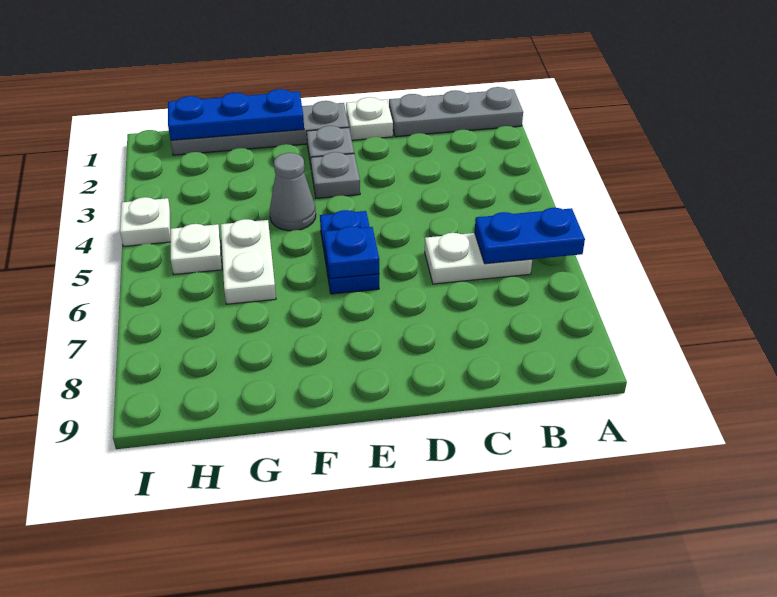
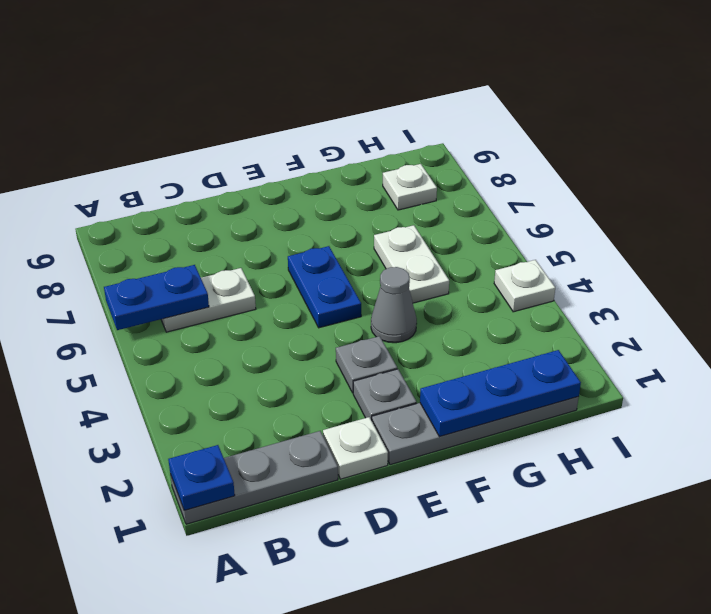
blue 1x1 plate [324,226,379,279] -> blue 1x1 plate moved to [168,445,235,510]
white 1x1 plate [171,224,222,274] -> white 1x1 plate moved to [383,164,437,210]

